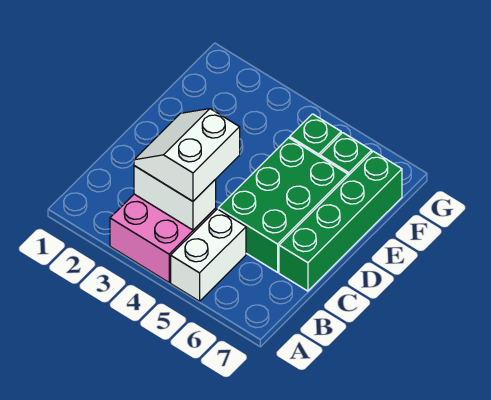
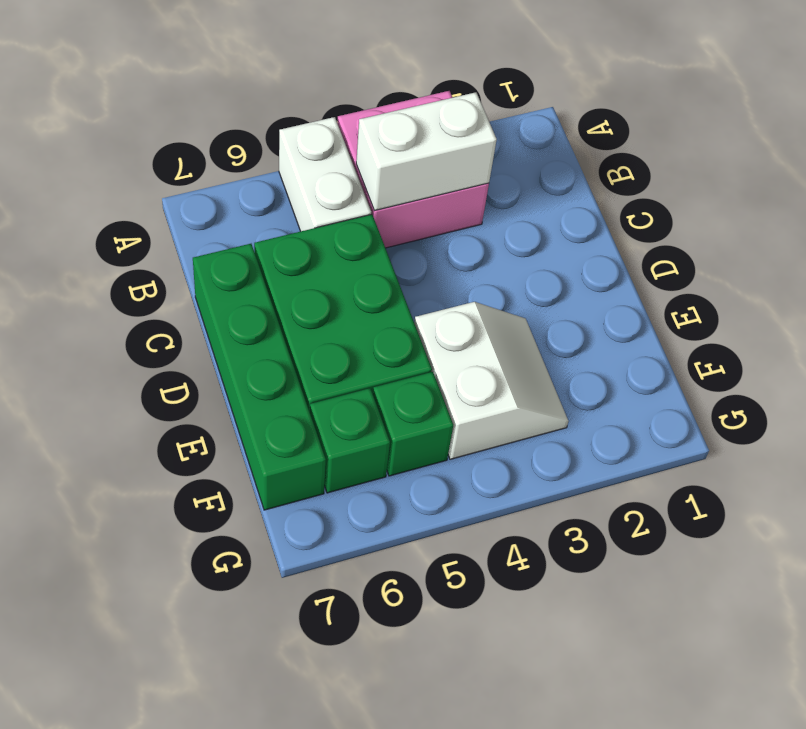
white 2x2 slope [134,109,240,201] -> white 2x2 slope moved to [414,302,569,459]

